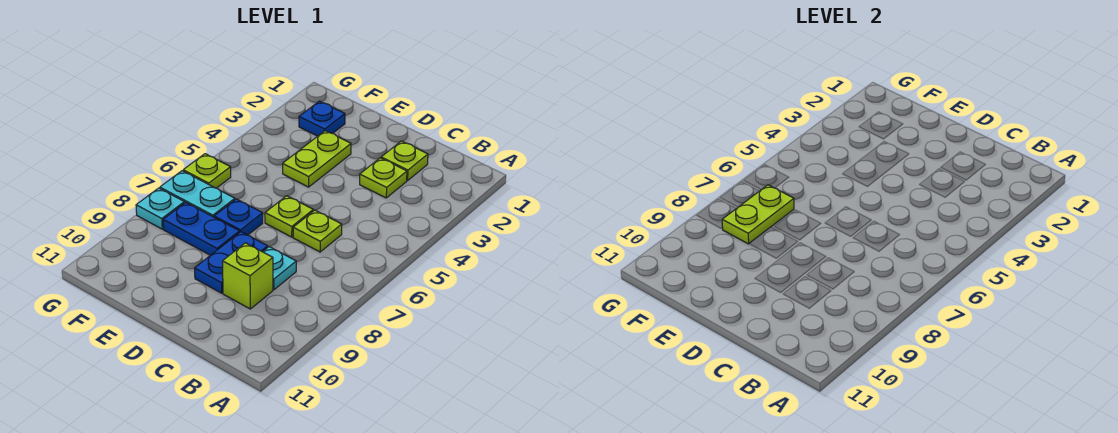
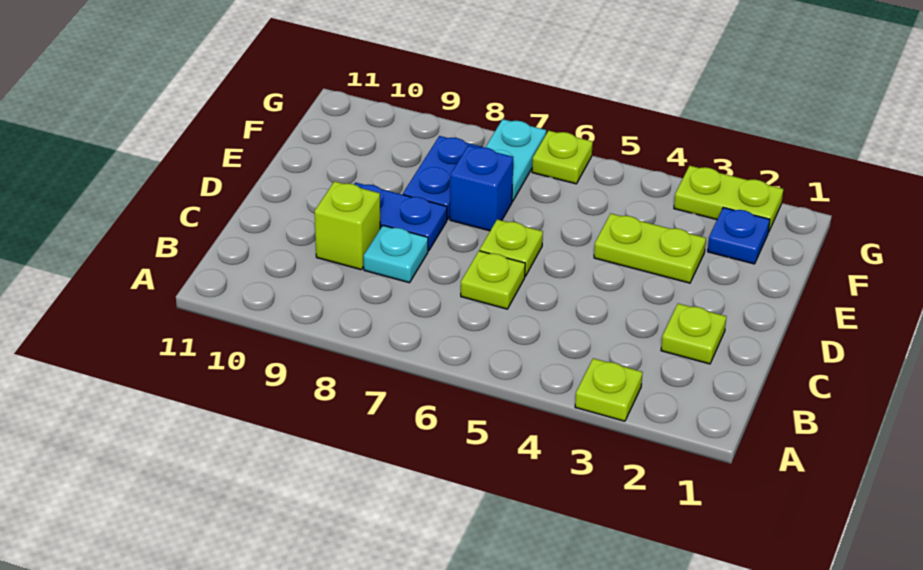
lime 1x1 plate [360,158,407,198] -> lime 1x1 plate moved to [575,358,643,421]
blue 1x1 plate [214,199,263,235] -> blue 1x1 brick [450,145,513,231]
lime 1x2 plate [722,185,794,244] -> lime 1x2 plate moved to [674,166,783,232]
cyan 1x1 plate [136,188,184,229] -> none

